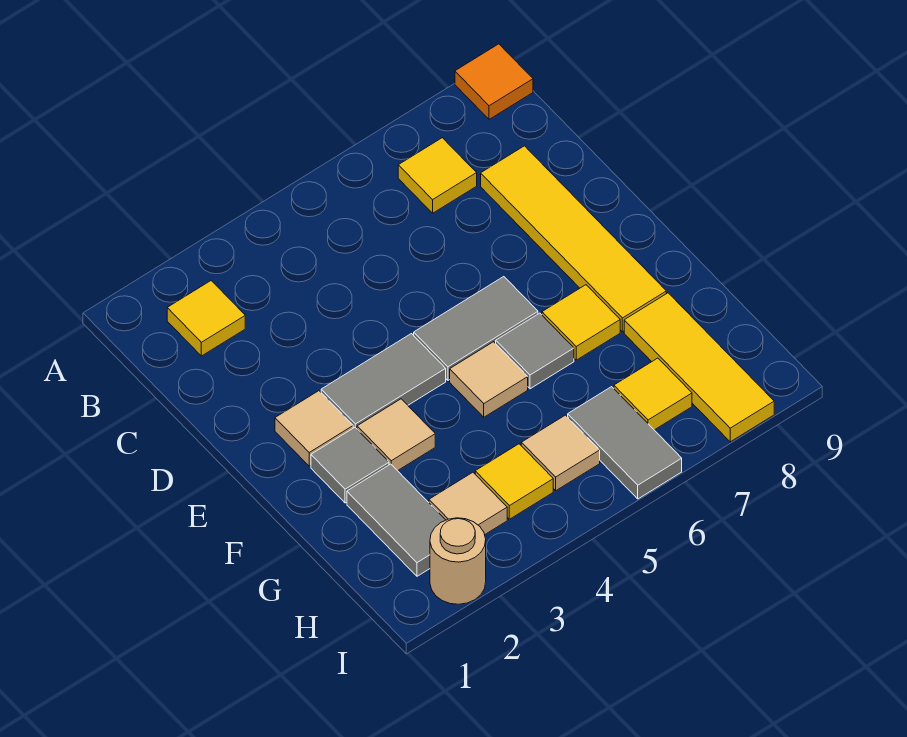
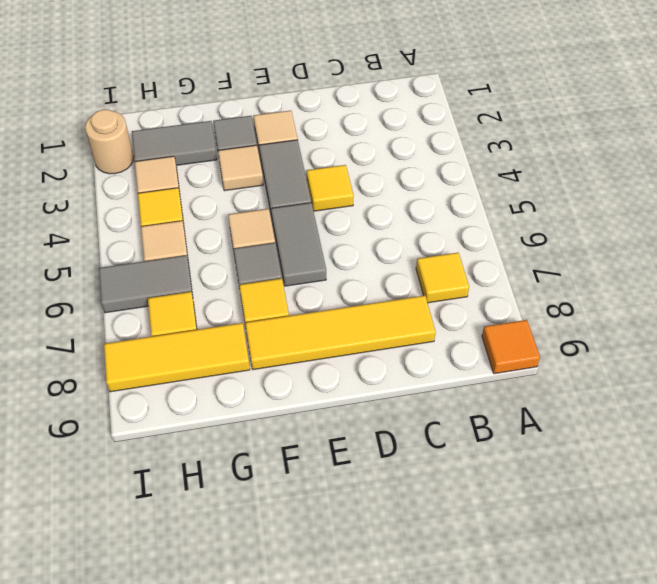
yellow 1x1 tile [167,281,245,356] -> yellow 1x1 tile moved to [307,165,354,211]

